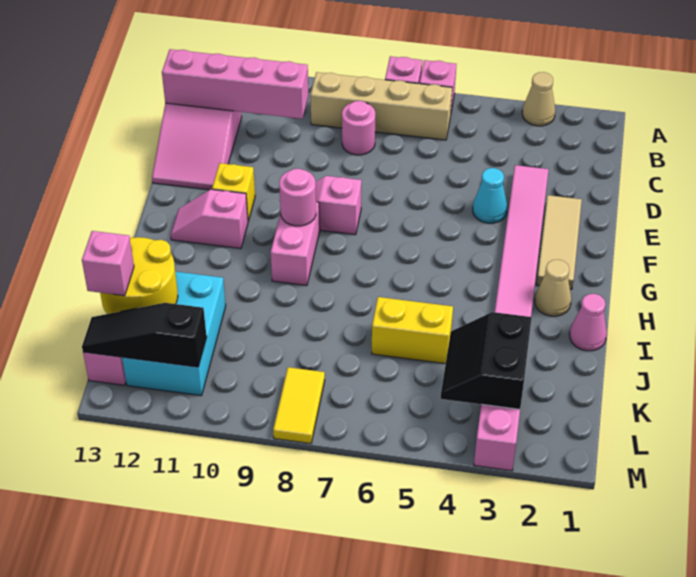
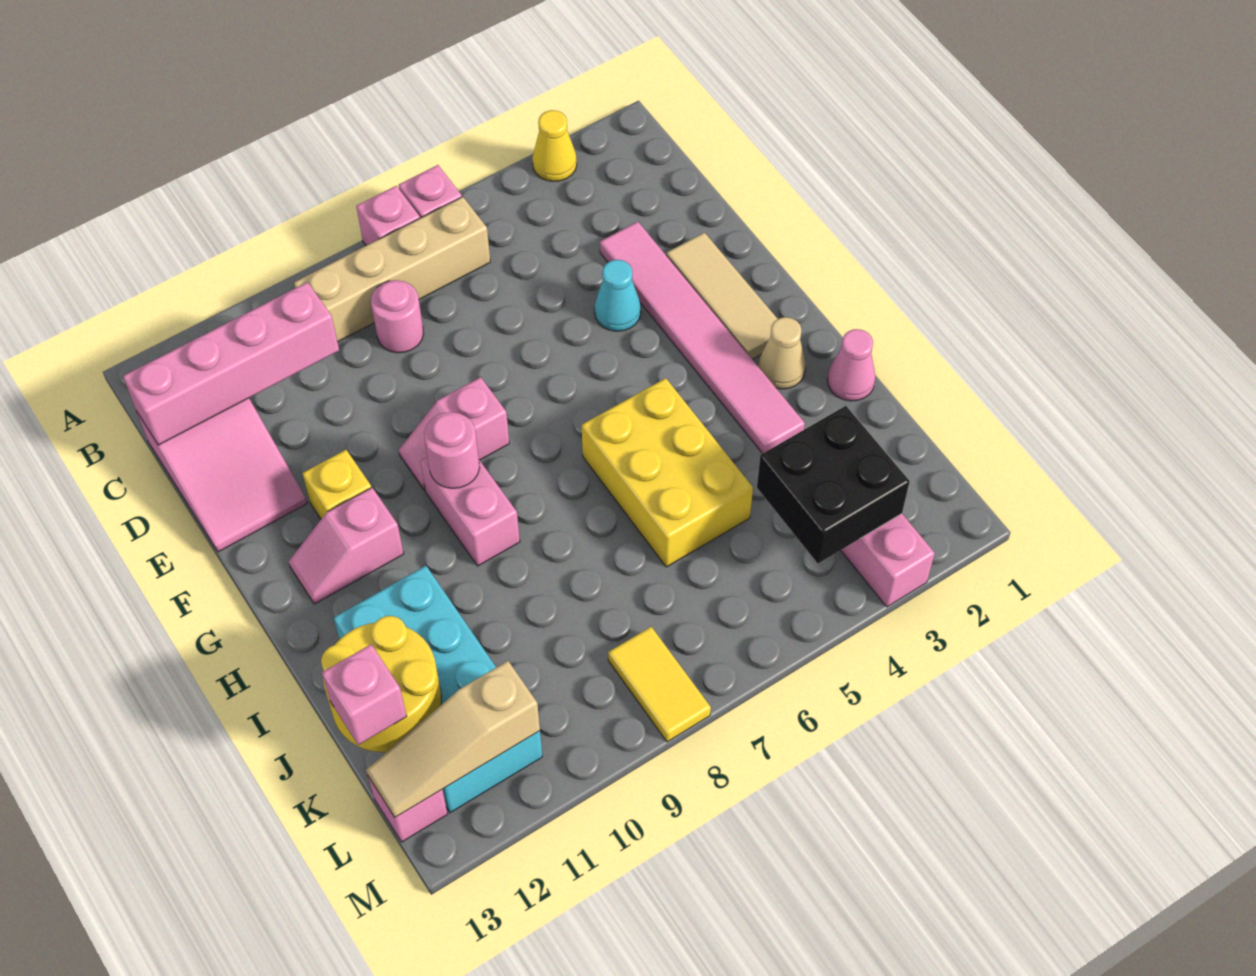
tan 1x1 cone [522,72,555,126] -> yellow 1x1 cone [532,110,577,181]
yellow 1x2 brick [372,297,453,364] -> yellow 2x3 brick [582,378,753,567]
cyan 2x3 brick [122,272,226,396] -> cyan 2x4 brick [334,566,542,813]
black 2x2 slope [441,312,532,409] -> black 2x2 brick [757,406,910,564]
black 1x3 slope [82,303,207,367] -> tan 1x3 slope [366,661,540,817]

